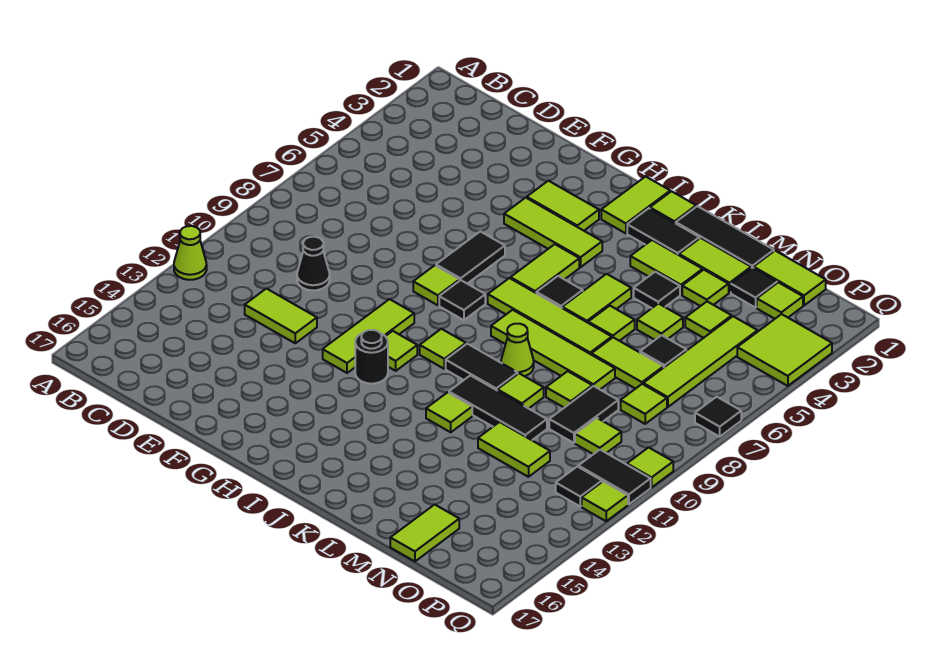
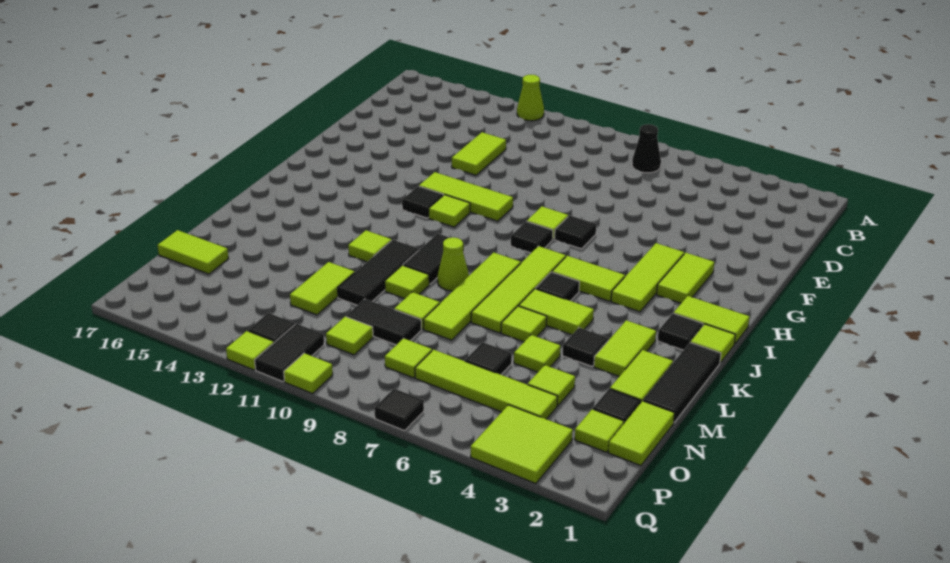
black 1x1 cone [297,237,330,290] -> black 1x1 cone moved to [632,124,661,173]
black 1x2 tile [436,231,505,284] -> black 1x1 tile [555,215,596,249]
black 1x1 round brick [355,330,388,384] -> black 1x1 tile [402,186,443,218]
lime 1x1 tile [420,329,466,369] -> none
black 1x2 tile [627,208,699,255] -> black 1x1 tile [658,313,703,350]
lime 1x1 tile [682,270,729,306] -> none
lime 1x2 tile [591,338,664,389] -> none

